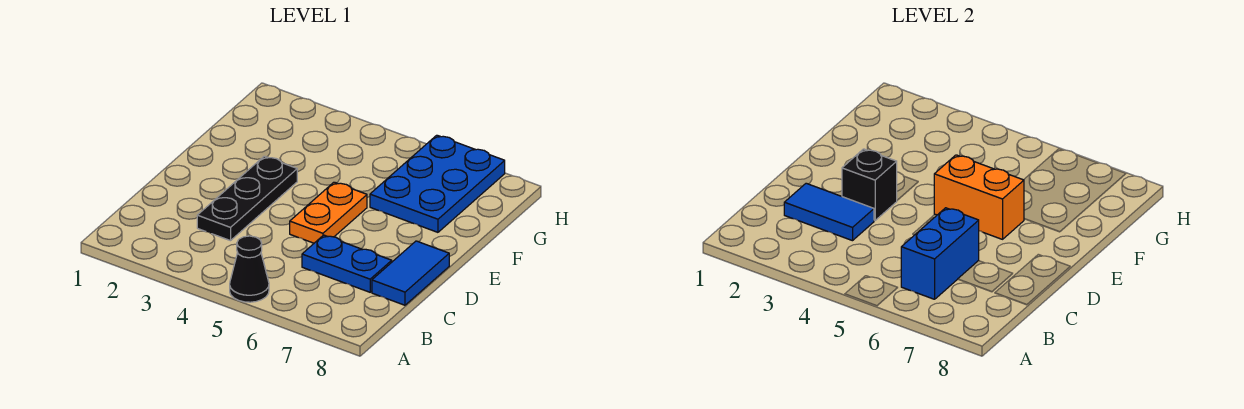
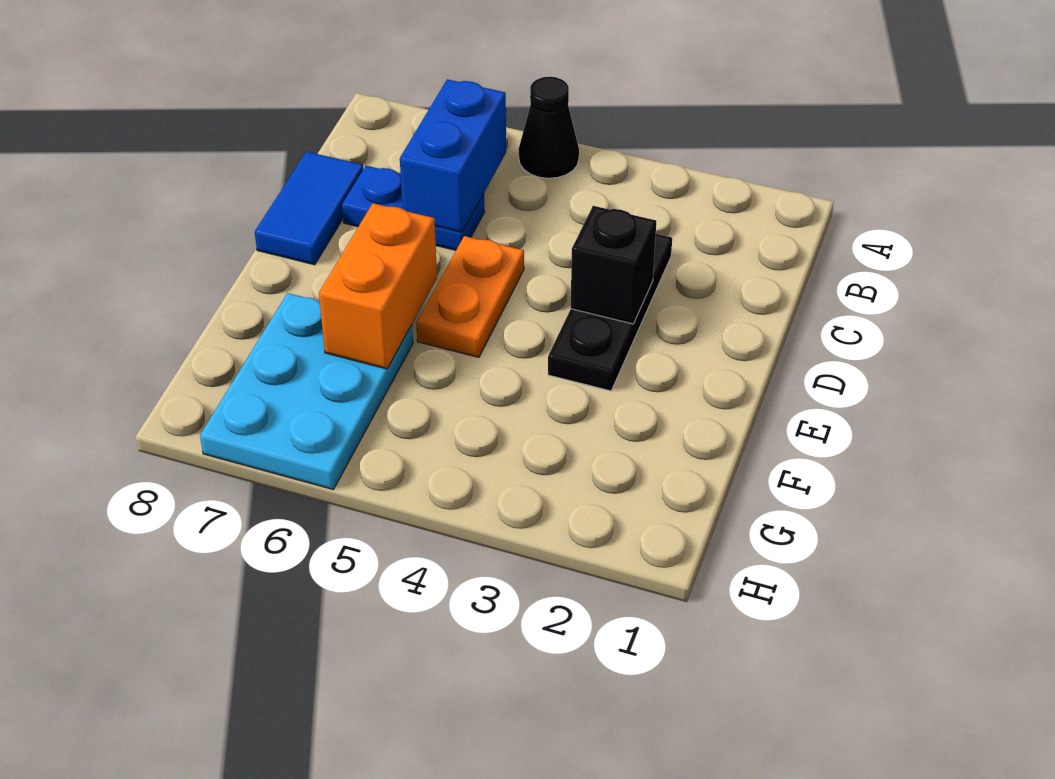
blue 1x2 tile [784,183,874,241] -> none
orange 1x2 brick [934,155,1024,239] -> orange 1x2 brick turned to [319,203,437,369]
blue 2x3 plate [370,135,505,232] -> cyan 2x3 plate [200,293,413,489]

